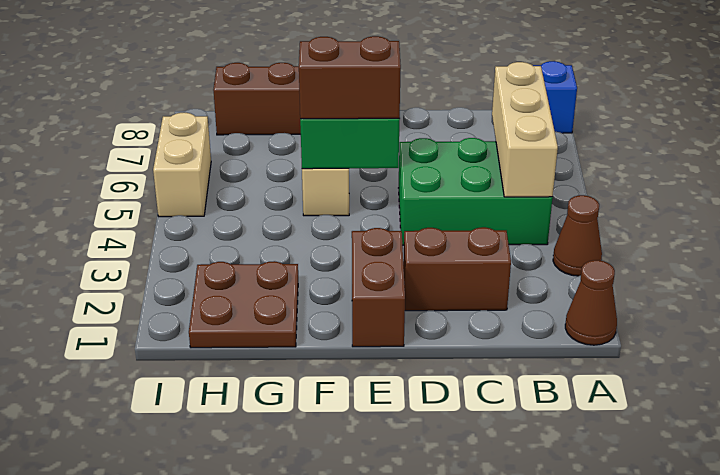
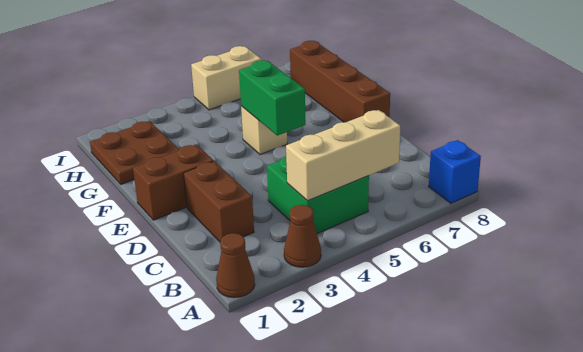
green 2x3 brick [399,138,553,245] -> green 2x2 brick [267,156,369,234]
brown 1x2 brick [299,36,401,119] -> none

